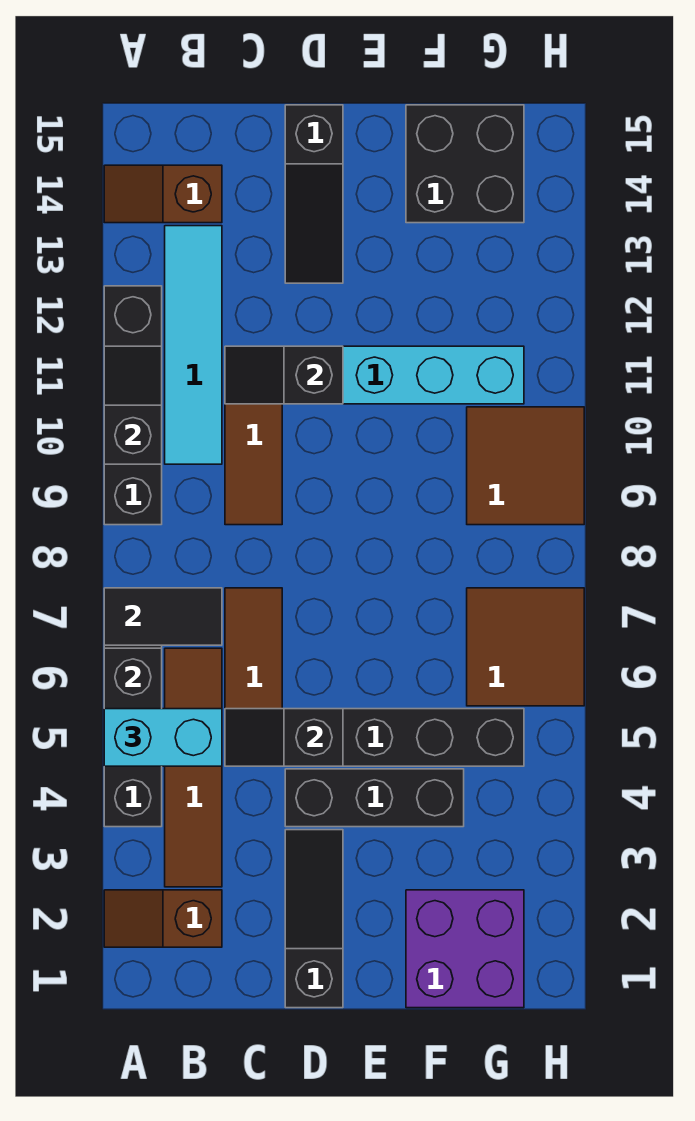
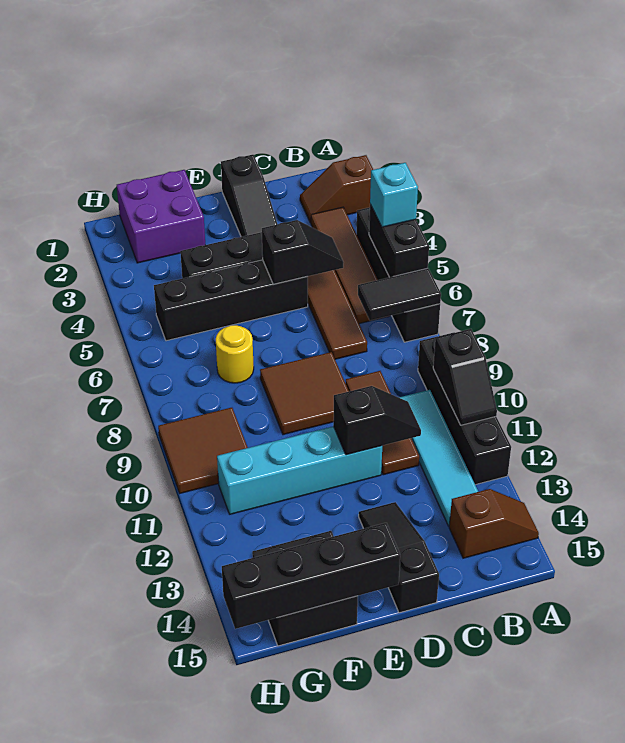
brown 1x2 slope [104,890,222,947] -> brown 1x2 slope turned to [300,155,373,223]
cyan 1x2 brick [104,709,222,766] -> cyan 1x1 brick [370,163,418,227]
none -> black 1x4 brick [222,523,400,629]
none -> yellow 1x1 round brick [216,325,254,383]
brown 2x2 tile [467,588,584,706] -> brown 2x2 tile moved to [260,352,349,435]

